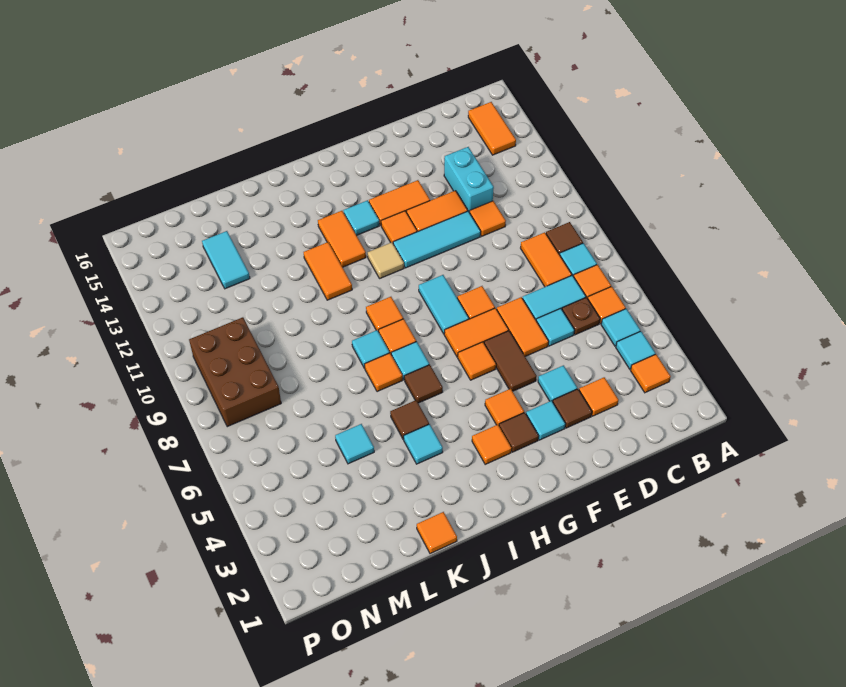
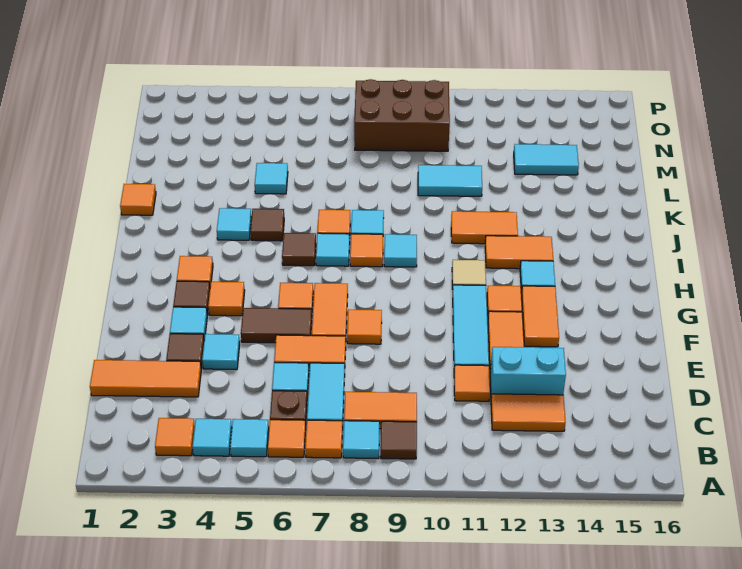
orange 1x2 tile [468,102,516,155] -> orange 1x2 tile moved to [491,394,566,431]
orange 1x1 tile [579,377,619,416] -> orange 1x3 tile [90,360,201,397]
cyan 1x2 tile [419,275,469,334] -> cyan 1x2 tile moved to [418,165,482,196]
orange 1x1 tile [366,297,403,332] -> cyan 1x1 tile [384,234,417,267]

